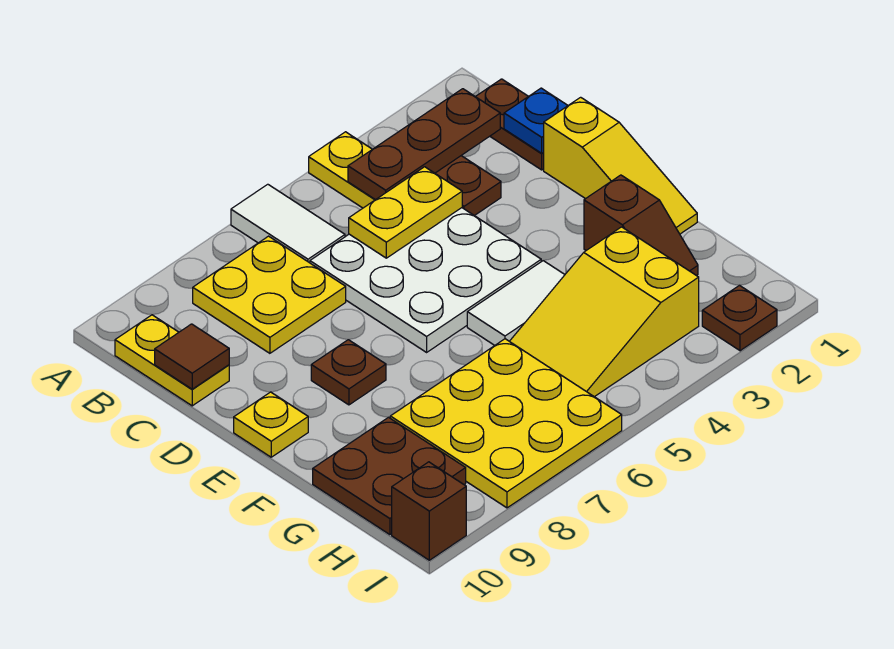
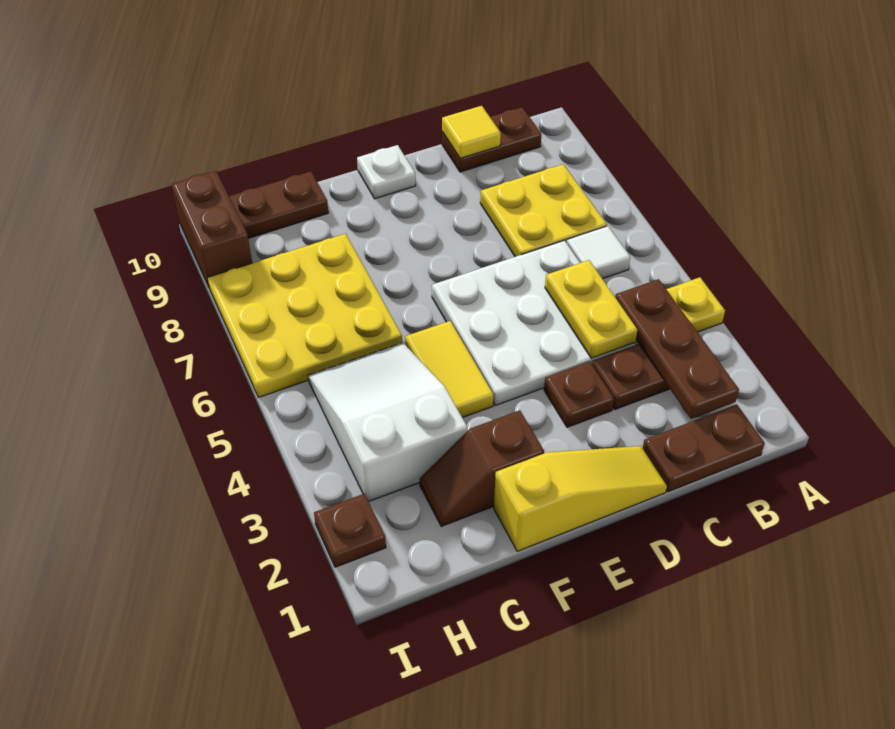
white 1x2 tile [231,184,345,263] -> white 1x1 tile [566,226,630,279]
yellow 1x2 plate [115,315,229,406] -> brown 1x2 plate [442,107,541,172]
blue 1x1 plate [504,88,568,153] -> none
brown 1x1 tile [155,324,229,389] -> yellow 1x1 tile [442,106,501,158]
yellow 1x3 slope [544,97,697,234] -> yellow 1x3 slope turned to [494,446,667,551]
brown 1x1 plate [311,340,386,405] -> brown 1x1 plate moved to [544,362,614,427]
yellow 1x1 plate [234,392,308,457] -> white 1x1 plate [357,145,416,199]
white 1x2 tile [467,261,565,346] -> yellow 1x2 tile [405,321,493,418]
yellow 2x3 slope [510,227,699,397] -> white 2x3 slope [308,343,467,502]
brown 2x2 plate [313,417,466,535] -> brown 1x2 plate [229,171,328,238]
brown 1x1 brick [392,462,466,560] -> brown 1x2 brick [172,171,252,287]

